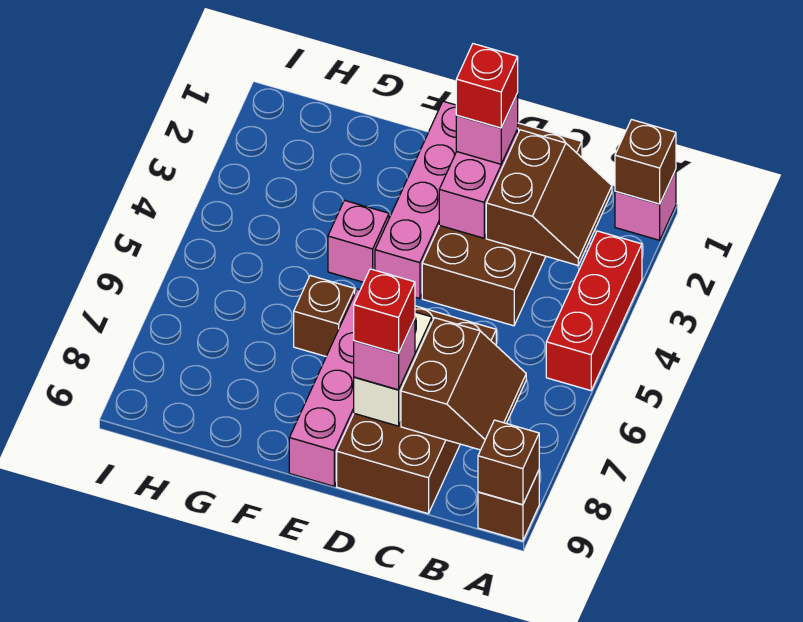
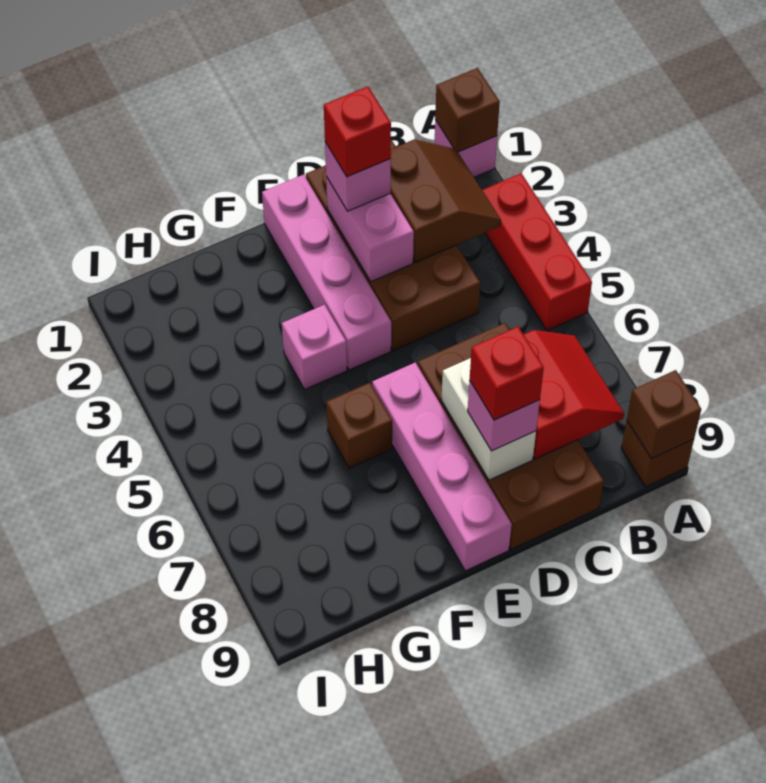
brown 2x2 slope [401,318,526,450] -> red 2x2 slope [524,330,624,459]

